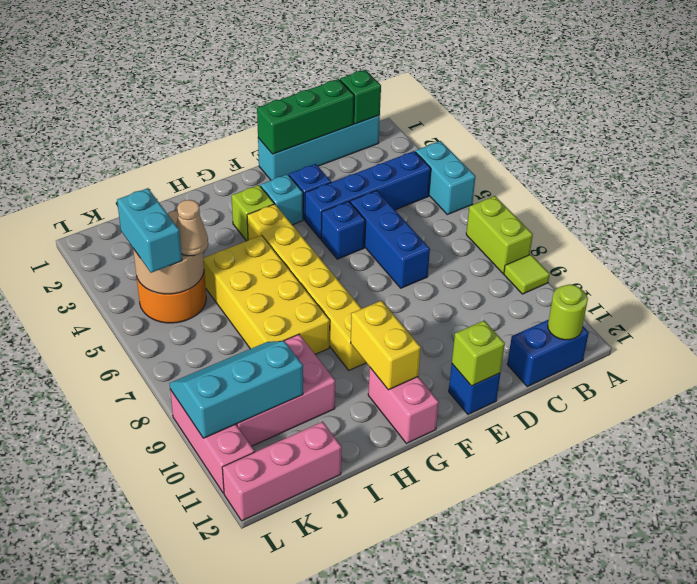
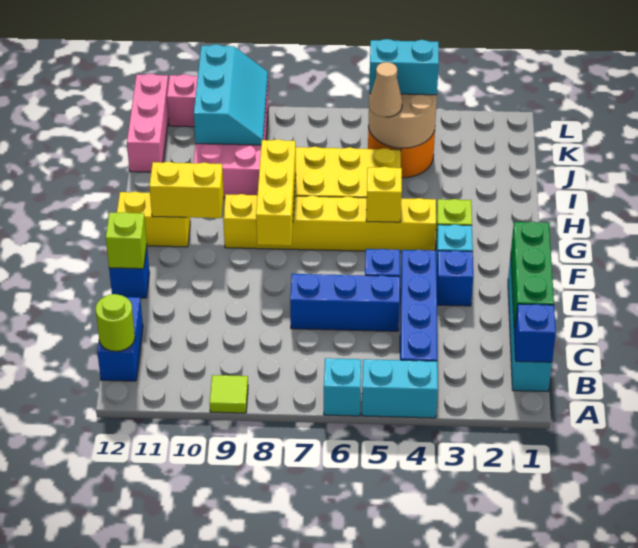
none -> cyan 1x1 brick [324,358,361,416]
lime 1x2 brick [466,196,533,273] -> none
green 1x1 brick [340,70,381,124] -> blue 1x1 brick [514,304,556,362]
none -> yellow 1x3 brick [256,139,296,246]
none -> yellow 1x1 brick [366,167,402,222]
pink 1x2 brick [368,368,439,443] -> yellow 1x2 brick [117,192,190,247]

